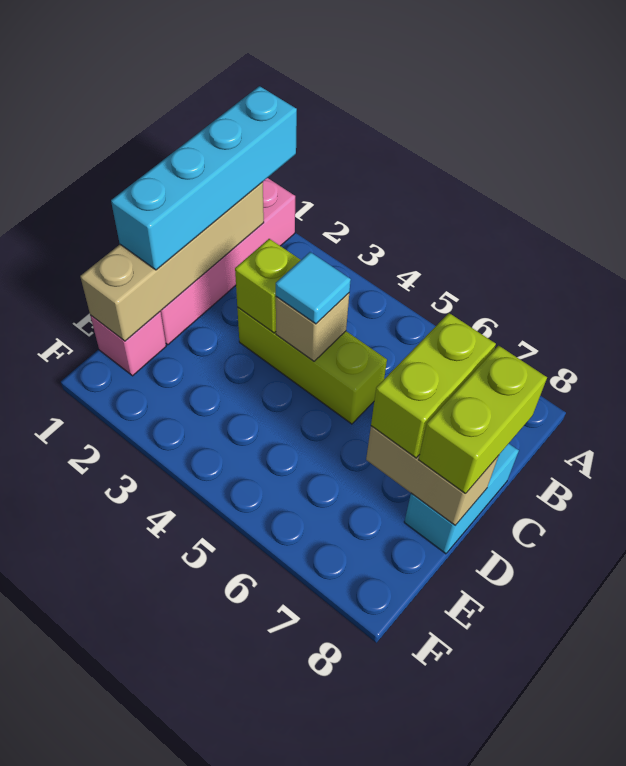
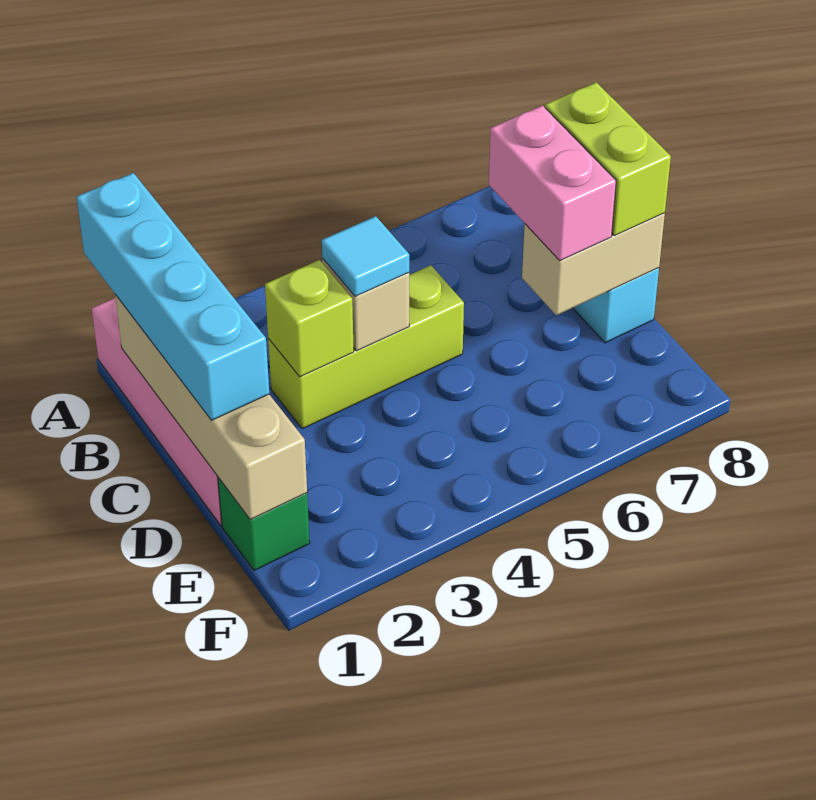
lime 1x2 brick [371,313,496,458] -> pink 1x2 brick [489,106,616,261]
pink 1x1 brick [90,312,166,376] -> green 1x1 brick [218,478,310,570]

